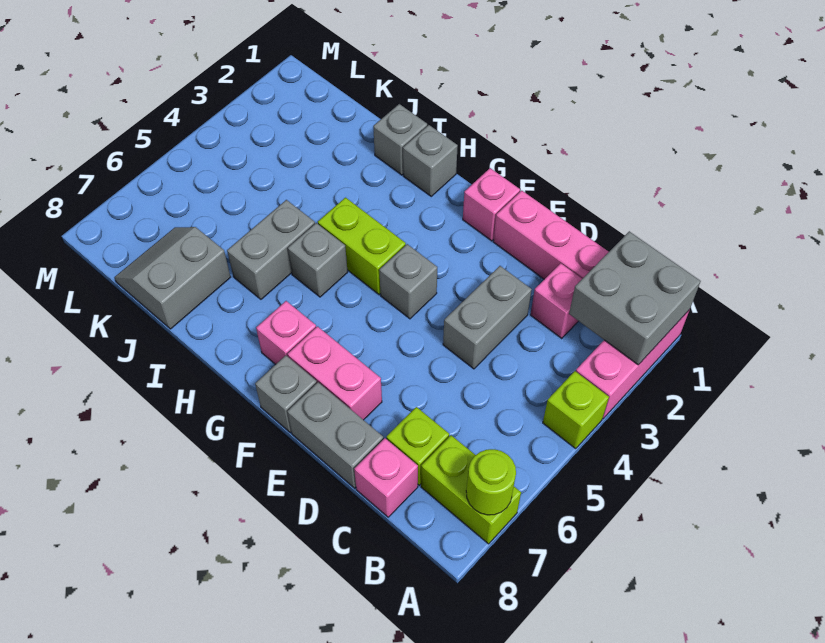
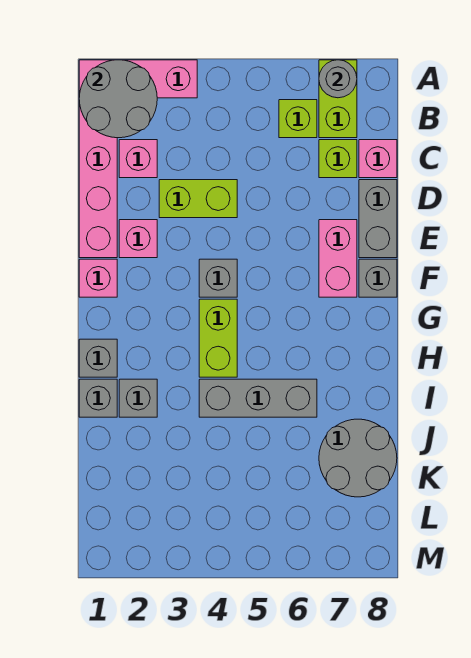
grey 2x2 brick [569,231,701,365] -> grey 2x2 round brick [79,60,157,138]
lime 1x1 brick [543,371,609,449] -> lime 1x1 brick moved to [279,100,317,138]
lime 1x1 round brick [466,449,516,515] -> grey 1x1 round brick [319,60,357,98]
grey 1x2 brick [443,266,532,369] -> lime 1x2 brick [159,180,237,218]
pink 1x1 brick [256,301,316,364] -> pink 1x1 brick moved to [119,220,157,258]
grey 1x1 brick [288,223,348,297] -> grey 1x1 brick moved to [119,379,157,417]
grey 1x2 brick [227,200,315,299] -> grey 1x3 brick [199,379,317,417]
grey 2x2 slope [114,227,231,329] -> grey 2x2 round brick [319,419,397,497]

